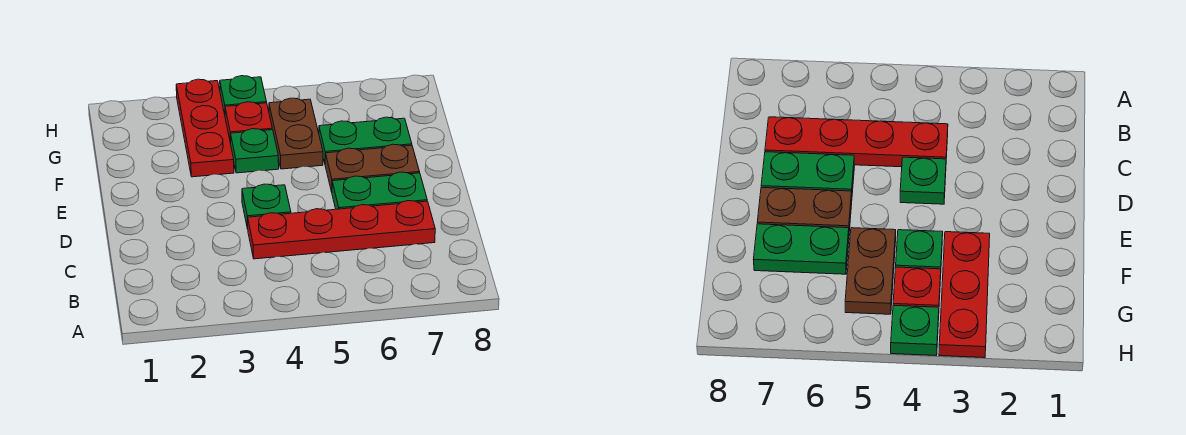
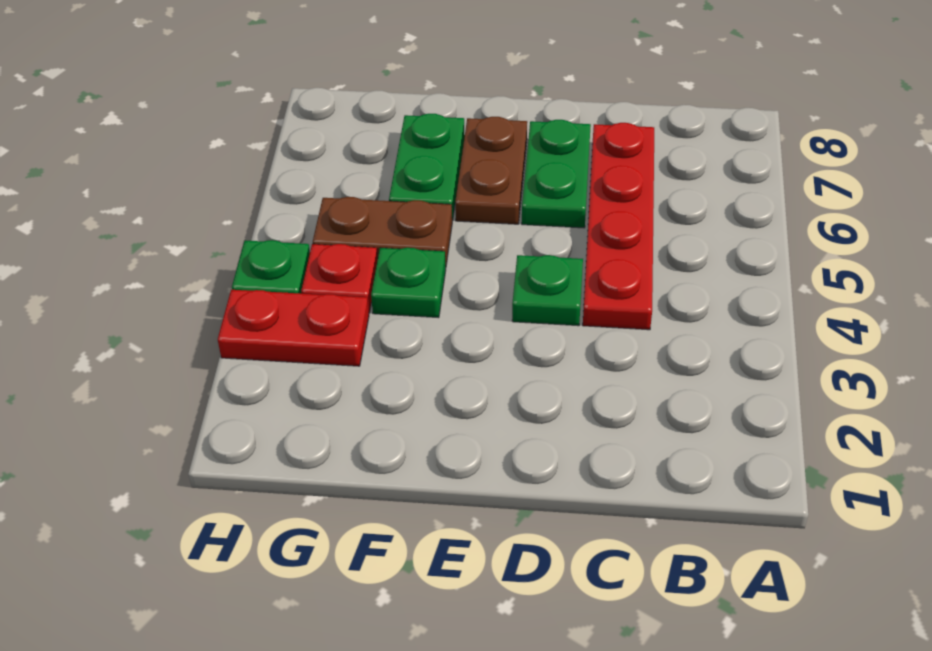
red 1x3 plate [176,79,234,177] -> red 1x2 plate [218,290,369,366]

